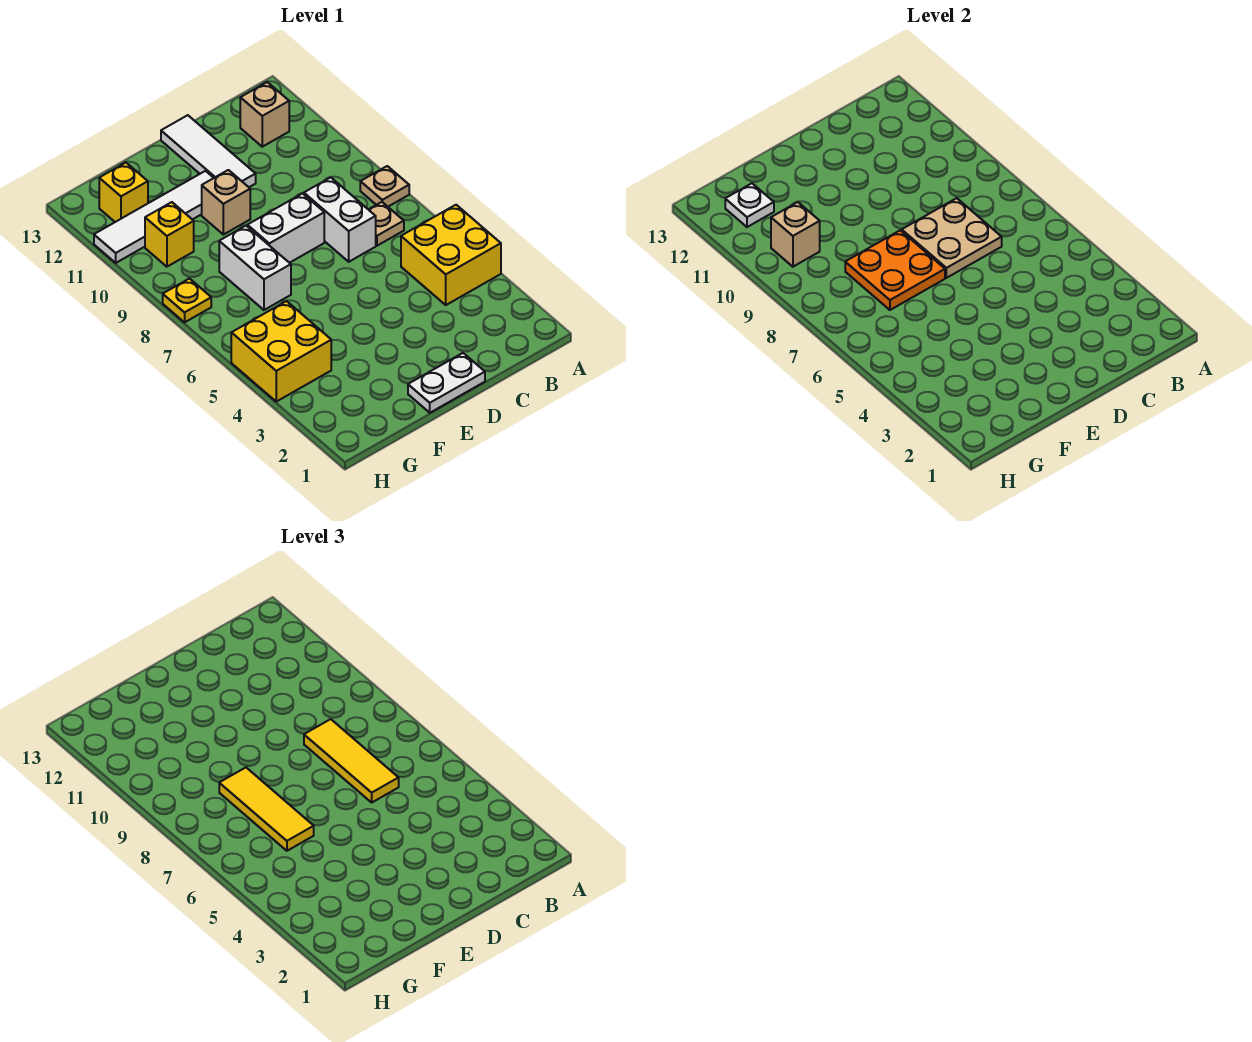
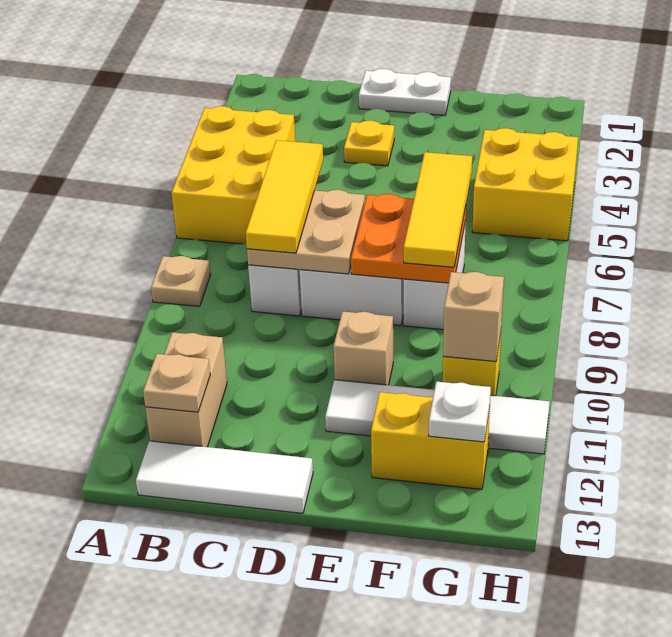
yellow 2x2 brick [401,205,501,305] -> yellow 2x3 brick [172,106,295,244]
tan 1x1 plate [368,202,404,246] -> tan 1x1 plate moved to [143,354,210,412]
tan 1x1 brick [240,82,289,147] -> tan 1x2 brick [145,332,227,447]
white 1x3 tile [161,115,256,187] -> white 1x3 tile turned to [136,441,313,513]
yellow 1x1 brick [99,163,148,222] -> yellow 1x2 brick [371,392,490,489]
yellow 1x1 plate [163,279,211,322] -> yellow 1x1 plate moved to [344,120,394,166]

